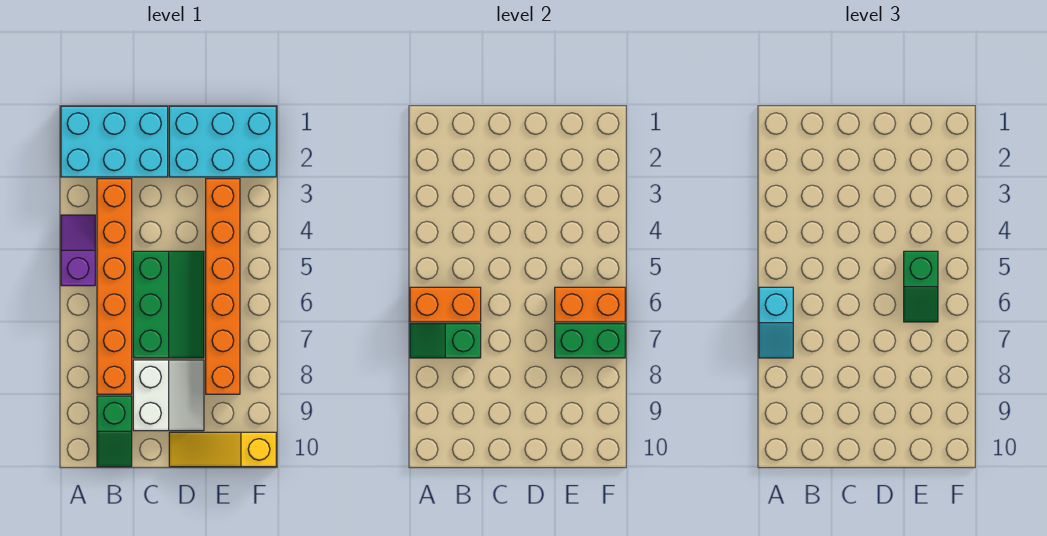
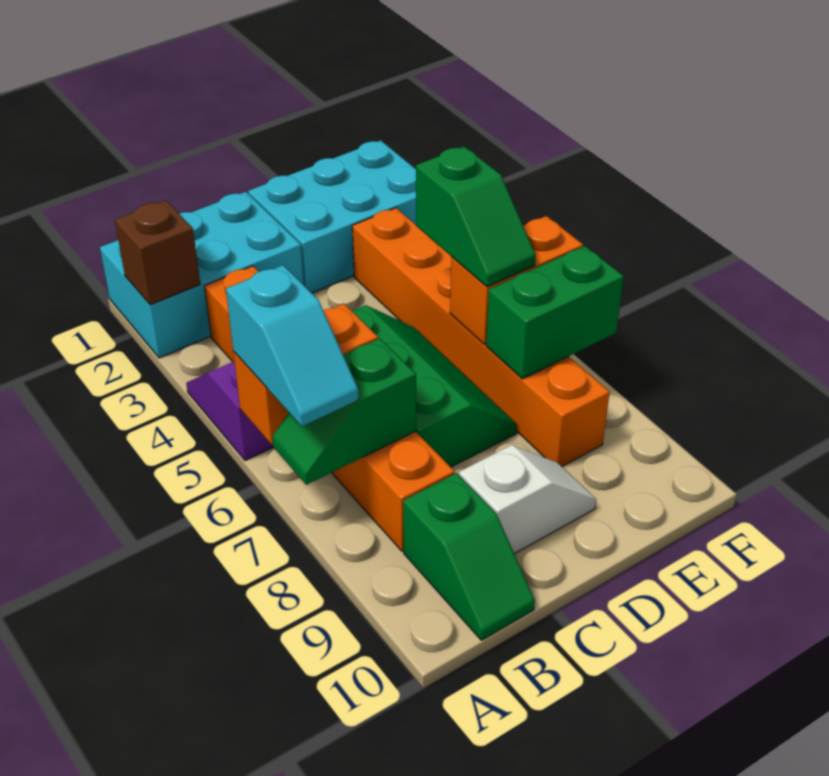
none -> brown 1x1 brick [115,201,200,305]
white 2x2 slope [133,360,204,431] -> white 1x2 slope [459,445,596,554]
yellow 1x3 slope [169,432,276,467] -> none

